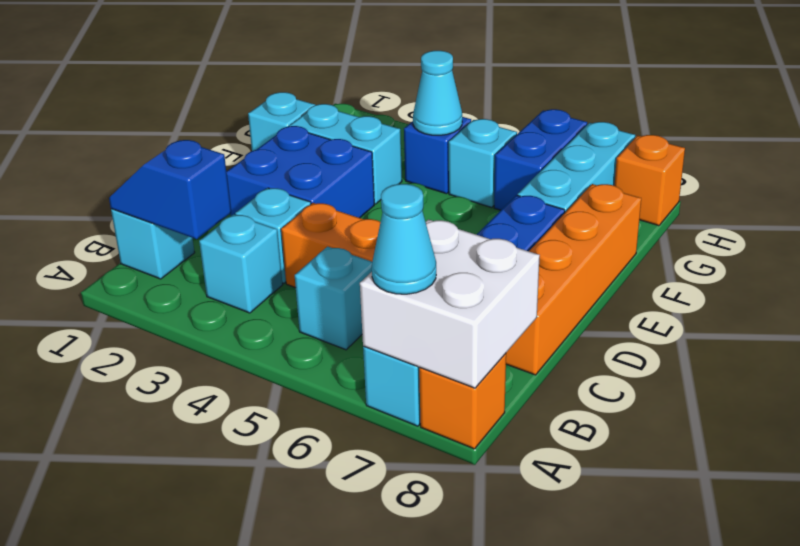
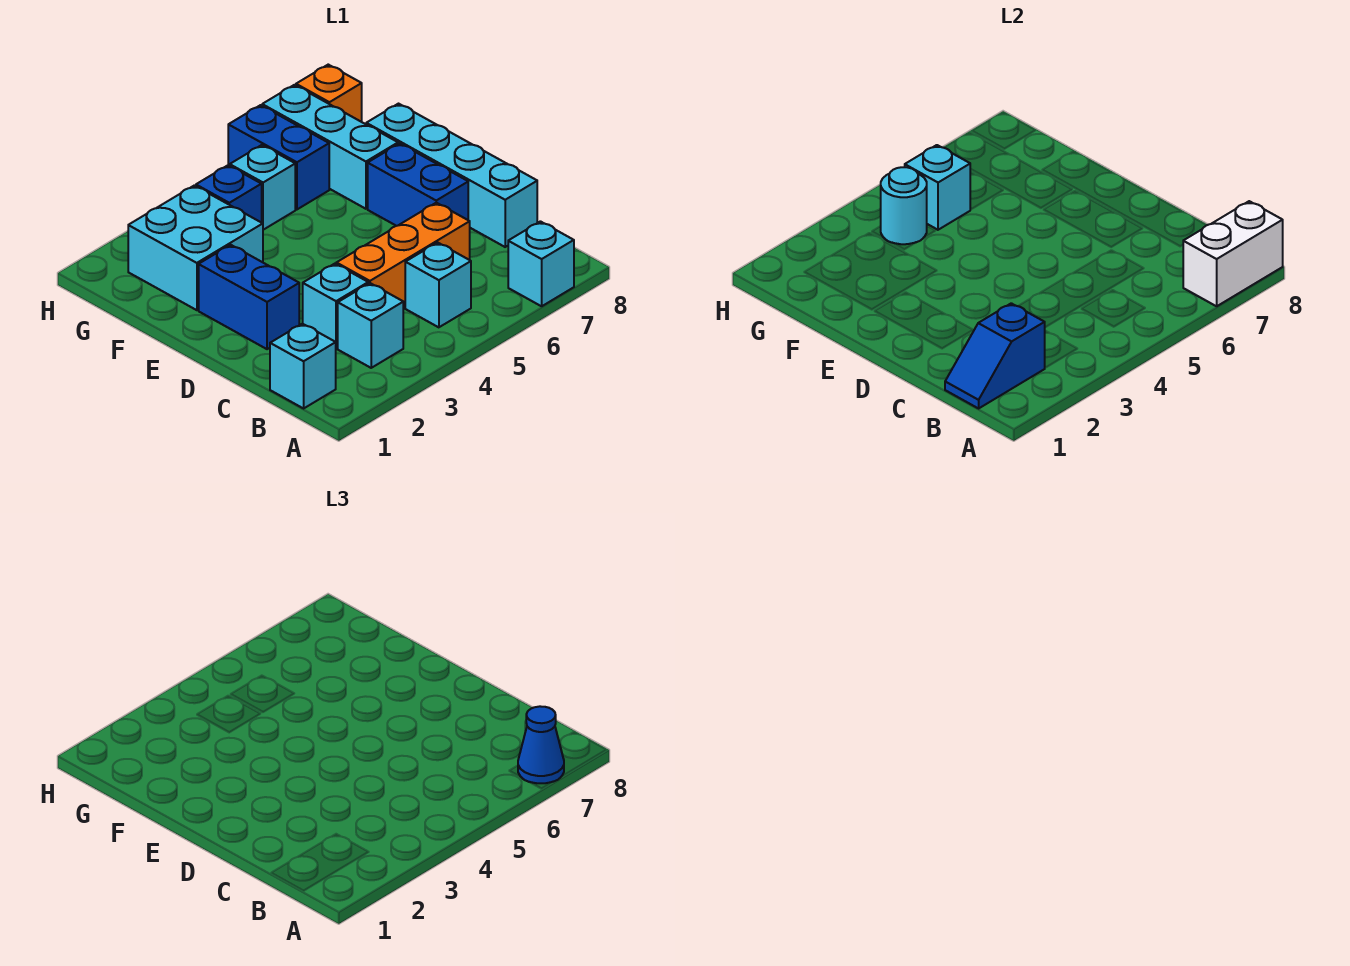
white 2x2 brick [360,219,540,388] -> white 1x2 brick [1183,201,1283,306]
cyan 1x1 cone [372,184,436,294] -> blue 1x1 cone [518,706,564,783]
orange 1x1 brick [419,354,506,449] -> none
orange 1x4 brick [506,184,641,375] -> cyan 1x4 brick [366,104,537,247]
blue 2x2 brick [226,126,374,218] -> blue 1x2 brick [199,245,299,349]
cyan 1x1 brick [248,92,315,151] -> cyan 1x1 brick moved to [905,145,970,230]
cyan 1x2 brick [289,104,402,204] -> cyan 2x2 brick [128,186,263,310]
cyan 1x1 cone [413,51,462,135] -> cyan 1x1 round brick [881,167,927,244]

